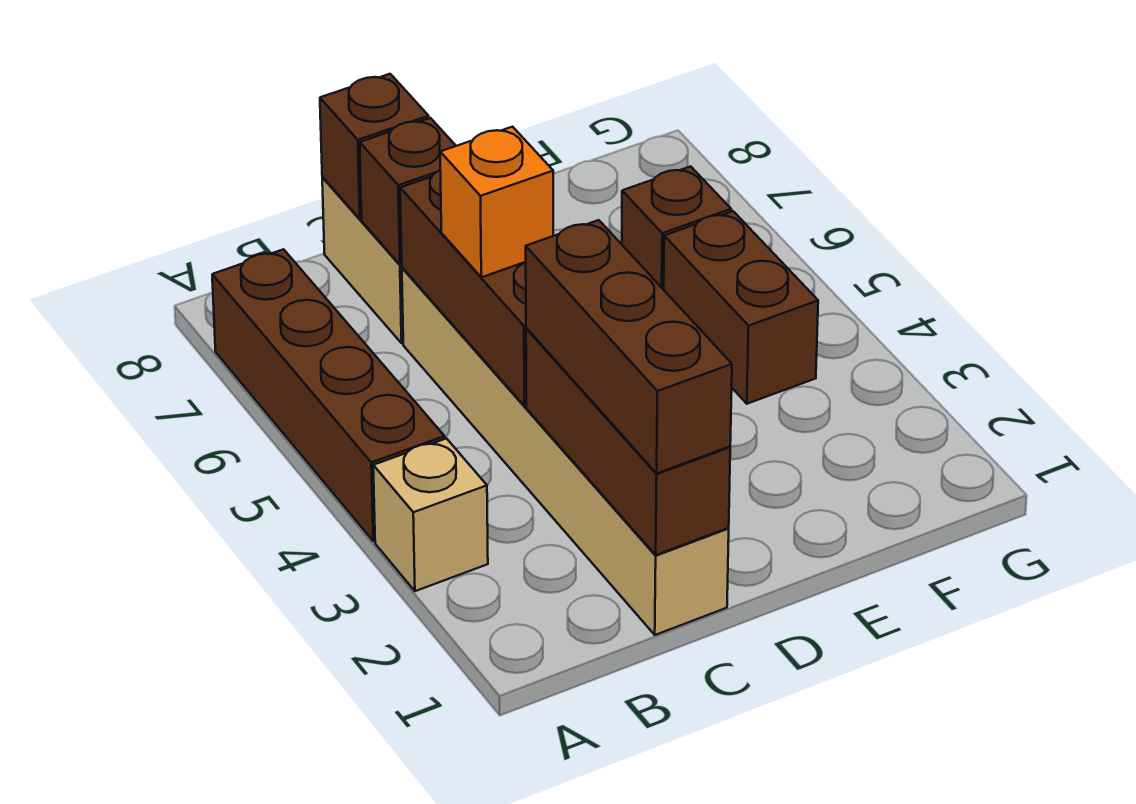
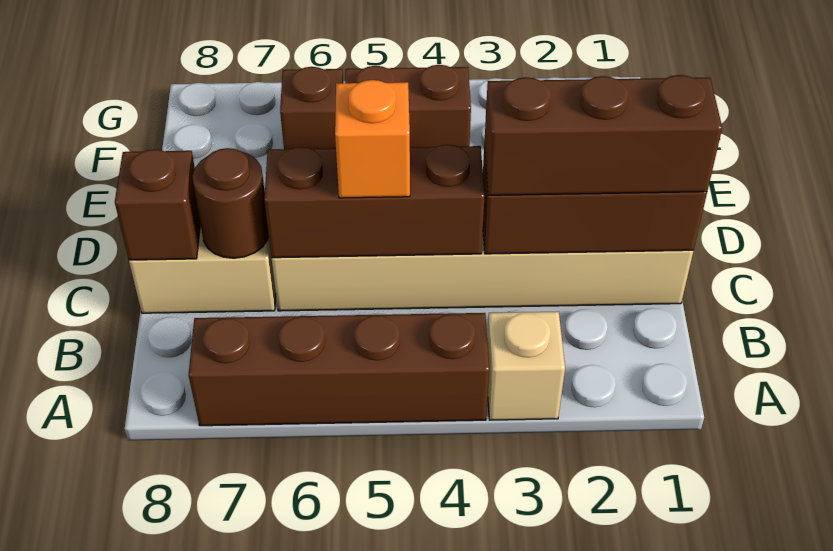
brown 1x1 brick [360,118,456,265] -> brown 1x1 round brick [192,148,269,258]

